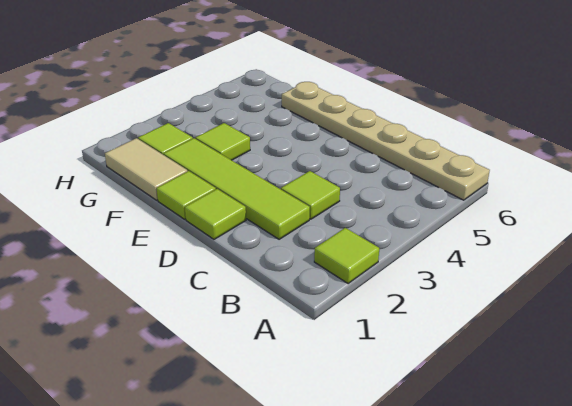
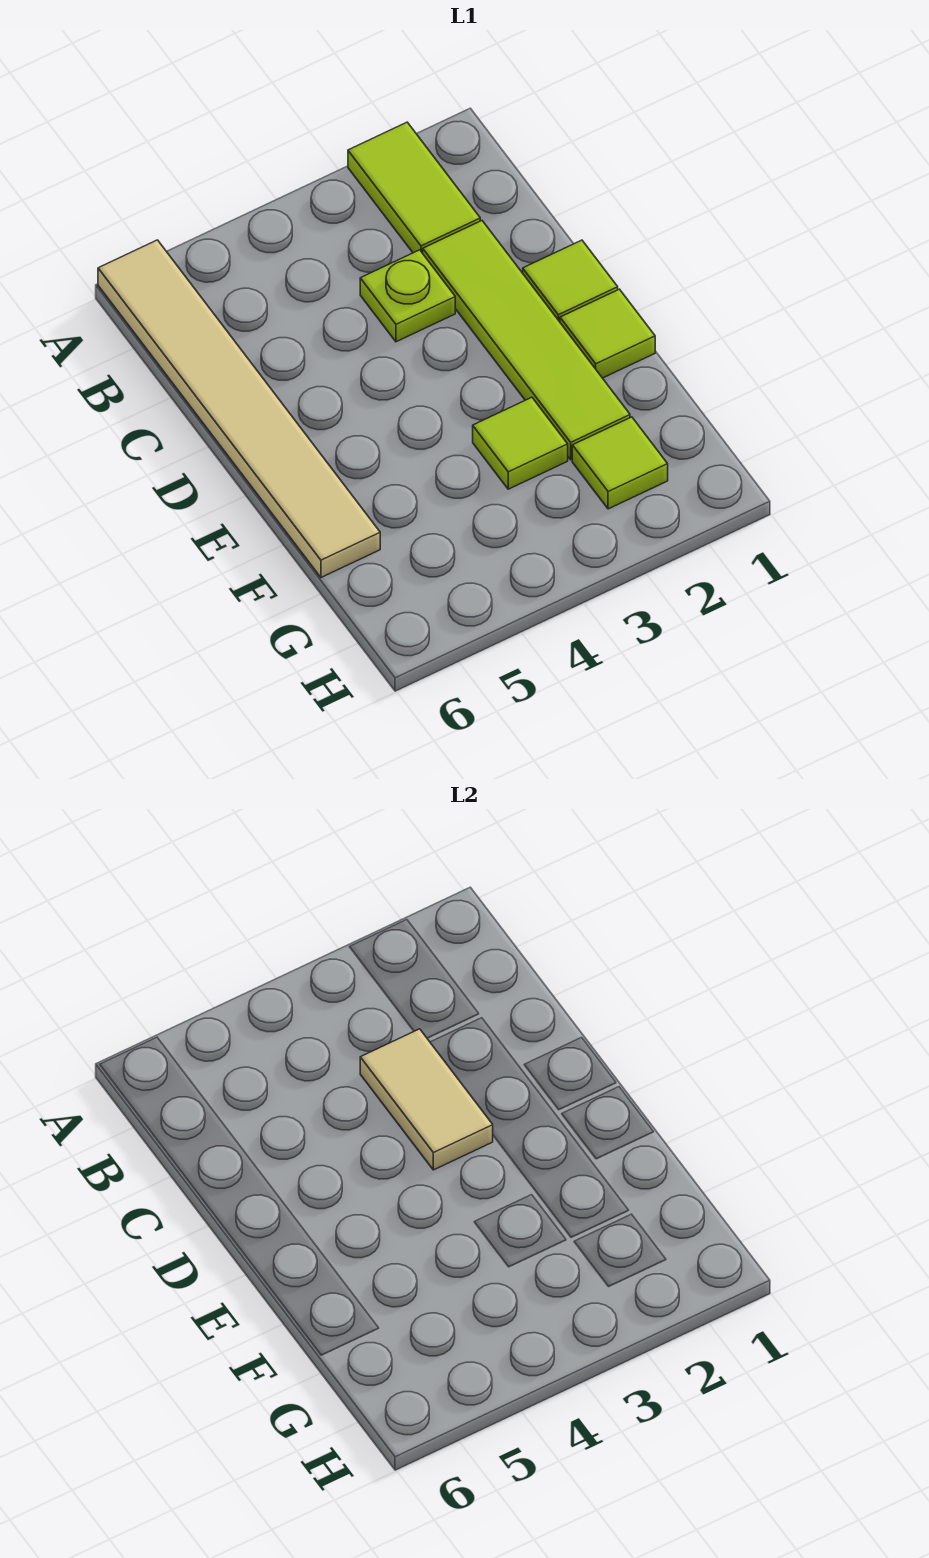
lime 1x1 tile [314,228,379,283] -> lime 1x2 tile [348,122,480,253]
tan 1x6 plate [282,82,490,200] -> tan 1x6 tile [98,240,380,577]
lime 1x1 tile [281,171,340,219] -> lime 1x1 plate [360,250,455,342]
tan 1x2 tile [105,138,187,200] -> tan 1x2 tile moved to [360,1029,493,1170]

